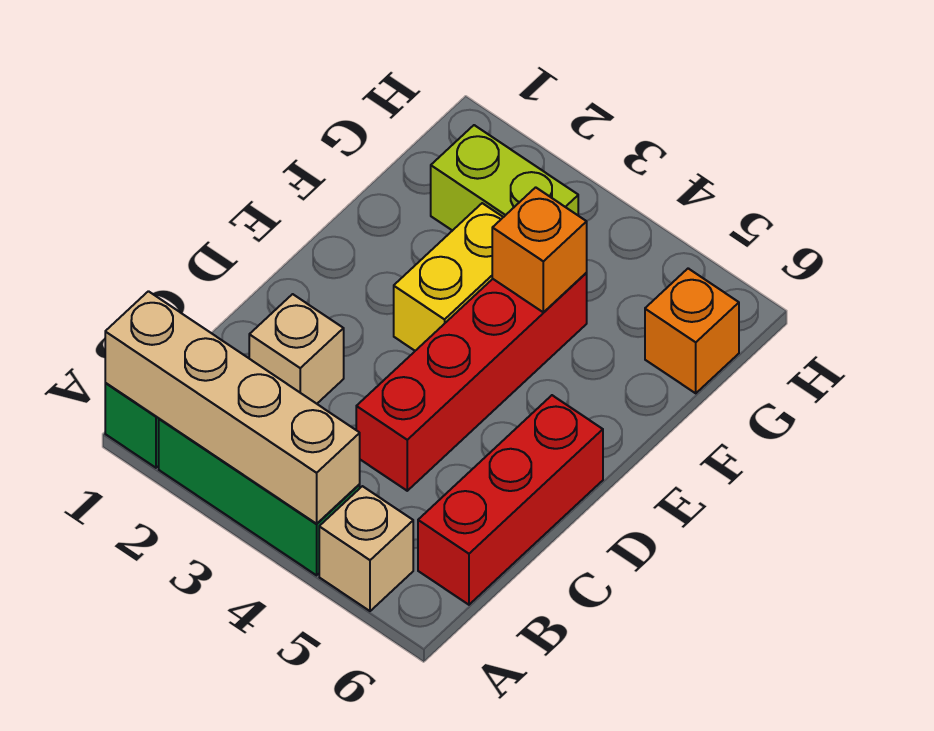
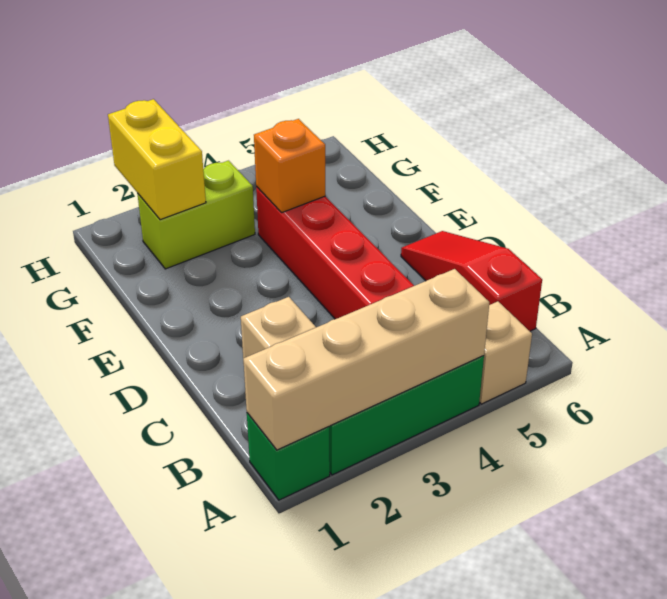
red 1x3 brick [418,395,603,605] -> red 1x3 slope [401,231,542,331]
yellow 1x2 brick [394,203,503,351] -> yellow 1x2 brick moved to [108,99,206,220]
orange 1x1 brick [645,268,739,393] -> none

